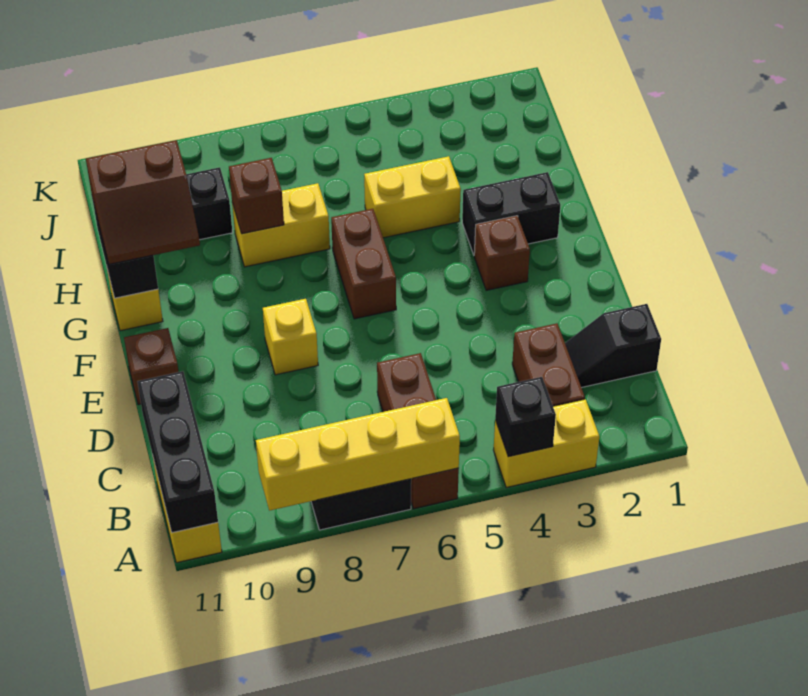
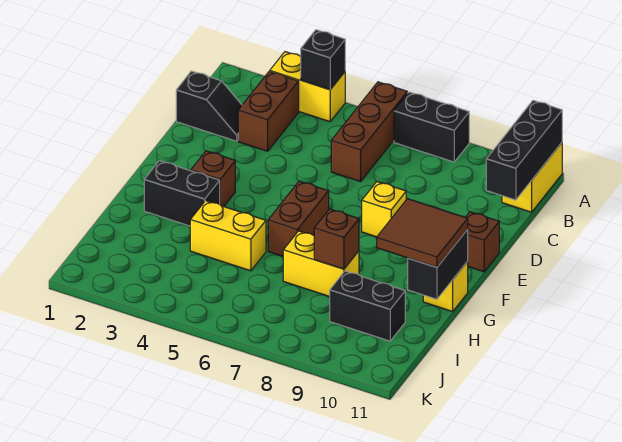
yellow 1x4 brick [256,398,460,511] -> none
brown 2x2 slope [86,140,200,264] -> brown 2x2 tile [377,199,468,267]

